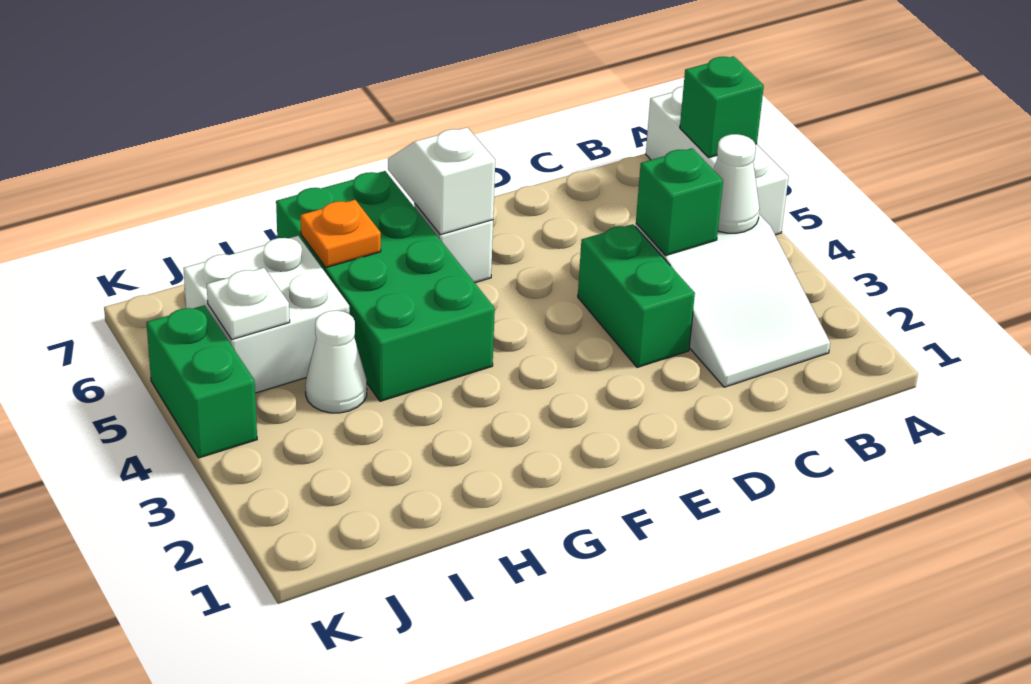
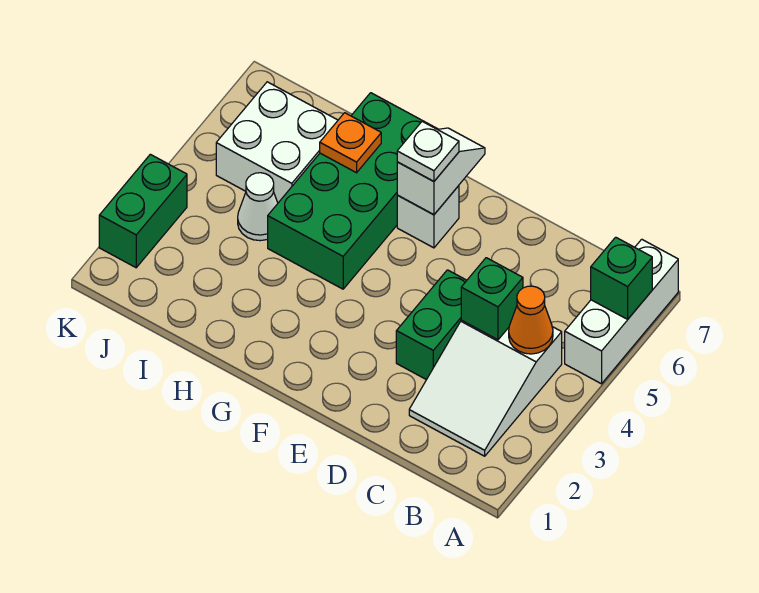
white 1x1 cone [713,134,760,233] -> orange 1x1 cone [509,286,553,354]
white 1x1 plate [207,268,290,339] -> white 1x1 plate moved to [397,121,459,181]
green 1x2 brick [146,305,257,458] -> green 1x2 brick moved to [99,154,187,268]

